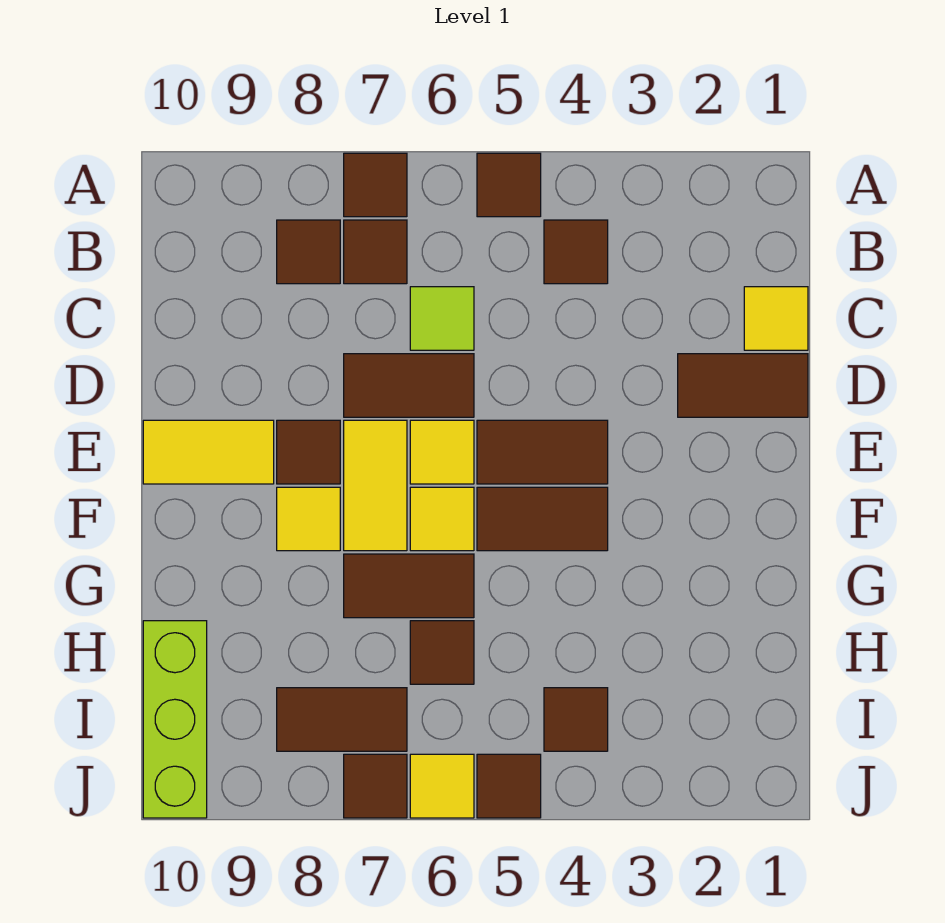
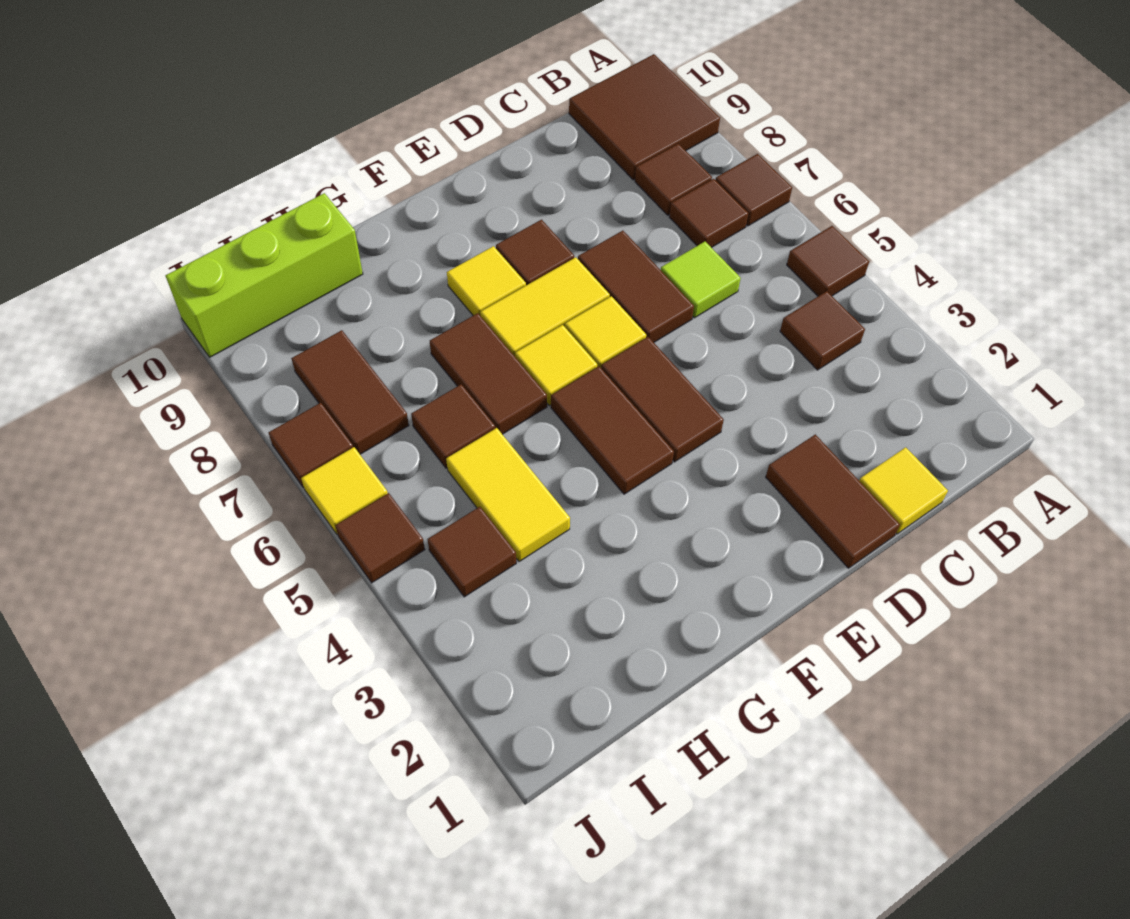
none -> brown 2x2 tile [569,54,720,180]
yellow 1x2 tile [143,420,274,484] -> yellow 1x2 tile moved to [446,428,570,562]

